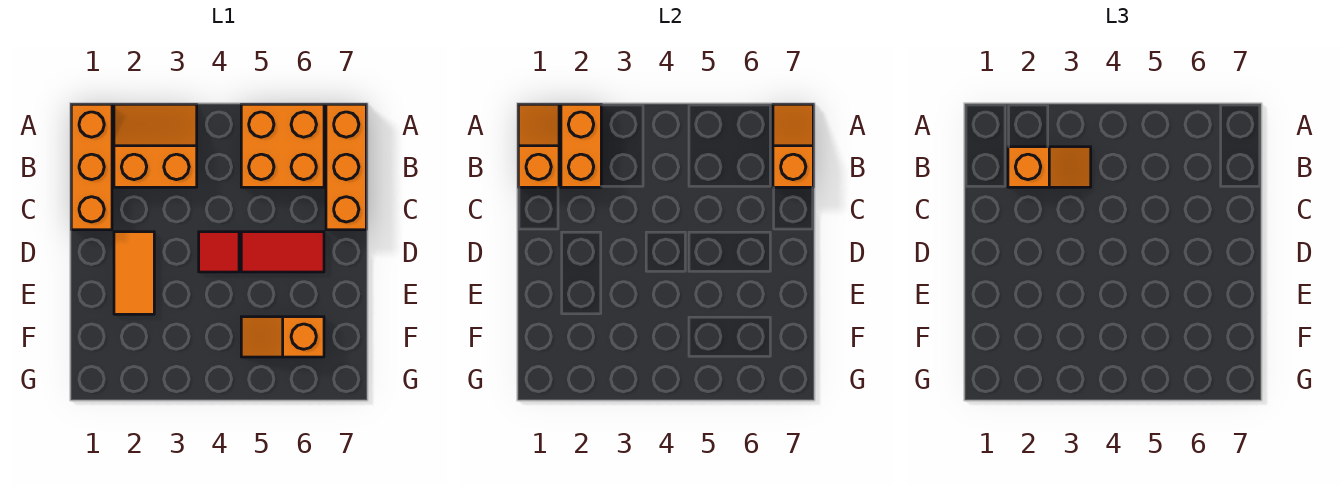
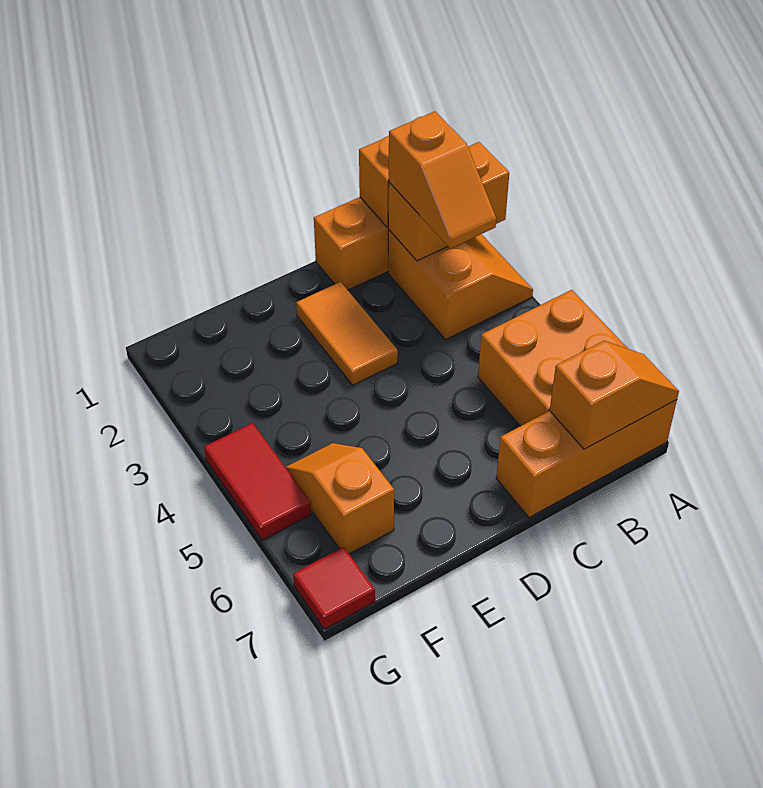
orange 1x2 tile [114,232,154,314] -> orange 1x2 tile turned to [296,282,398,385]
red 1x1 tile [199,232,239,272] -> red 1x1 tile moved to [293,547,375,629]
red 1x2 tile [241,232,324,272] -> red 1x2 tile moved to [204,423,311,540]

